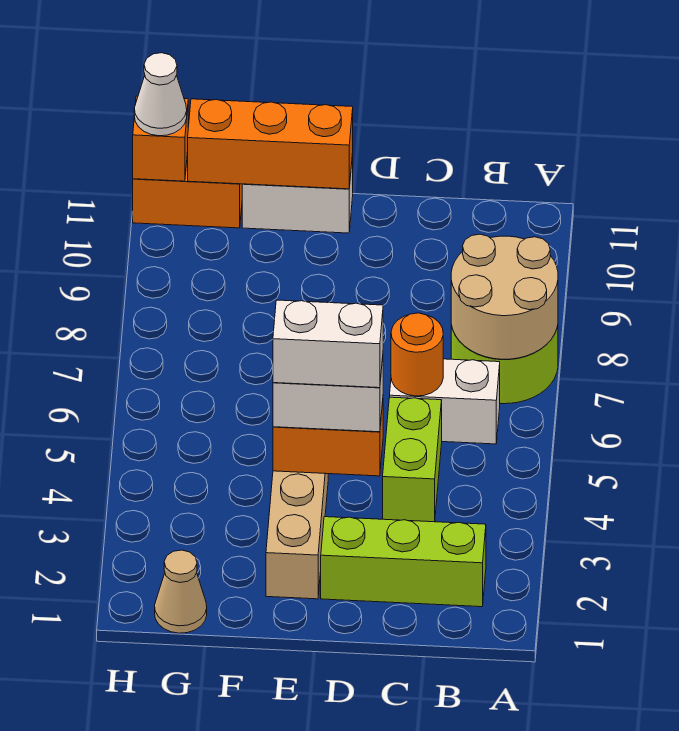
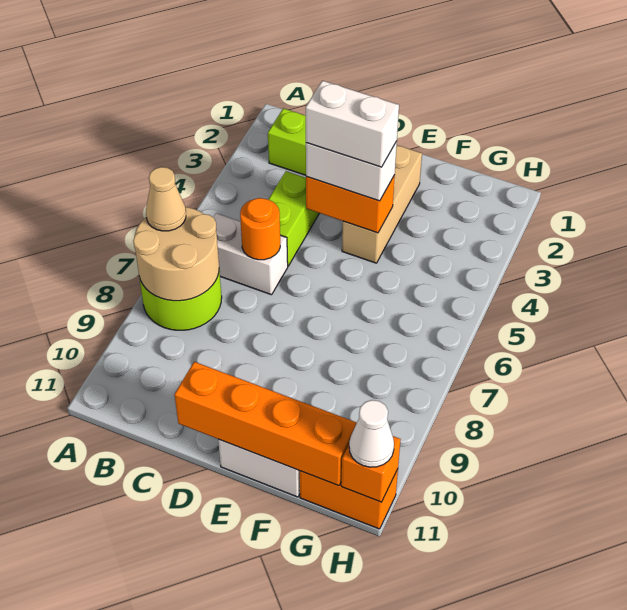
orange 1x3 brick [188,99,353,189] -> orange 1x4 brick [174,362,357,486]
tan 1x1 cone [155,550,207,633] -> tan 1x1 cone moved to [146,167,186,231]

